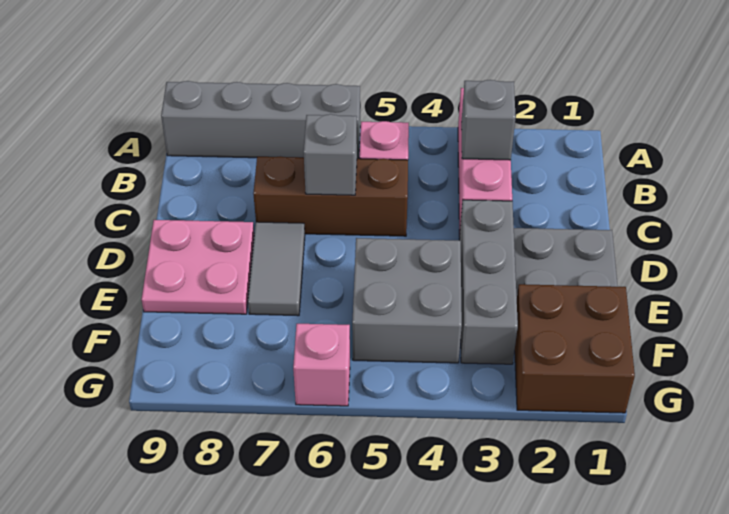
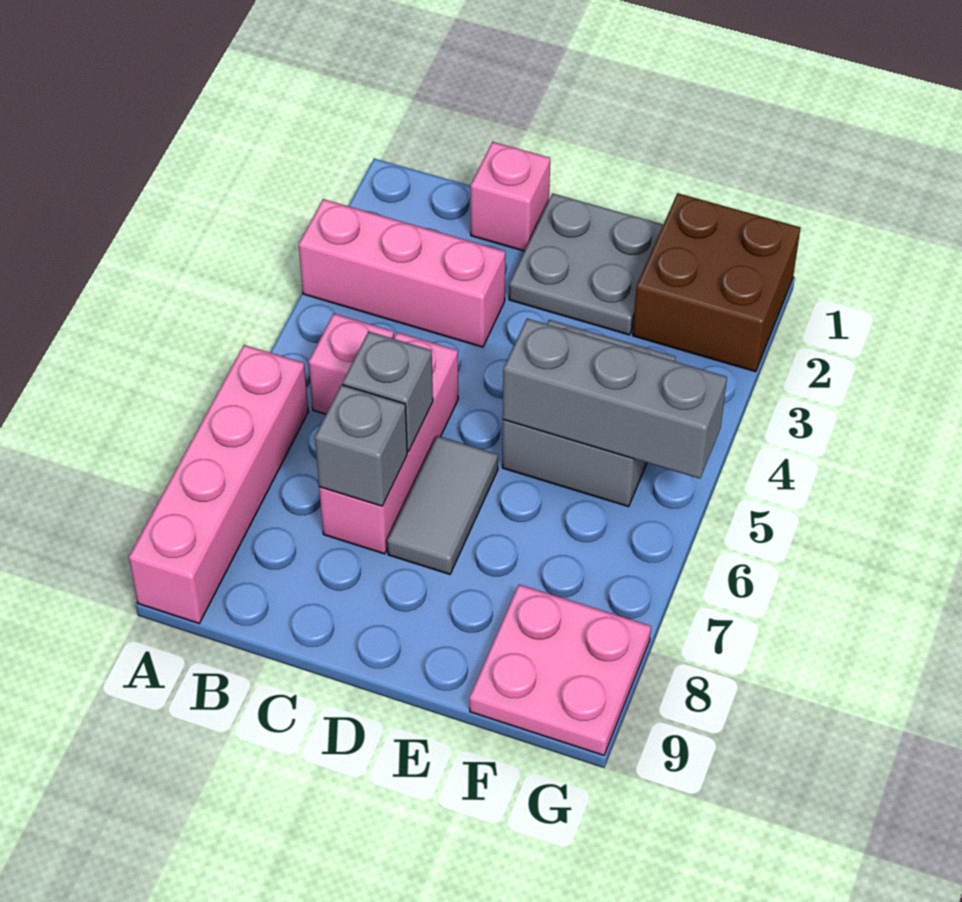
grey 1x4 brick [161,81,360,159] -> pink 1x4 brick [129,345,308,623]
grey 1x1 brick [461,80,516,160] -> grey 1x1 brick moved to [315,385,407,506]
brown 1x3 brick [253,156,408,236] -> pink 1x3 brick [319,332,458,554]
grey 1x3 brick [459,200,518,364] -> grey 1x3 brick moved to [503,319,727,479]
grey 1x2 tile [248,222,305,316] -> grey 1x2 tile turned to [387,436,498,574]
pink 2x2 plate [141,220,254,314] -> pink 2x2 plate moved to [469,584,651,755]
pink 1x1 brick [293,324,350,406] -> pink 1x1 brick moved to [471,142,550,251]

